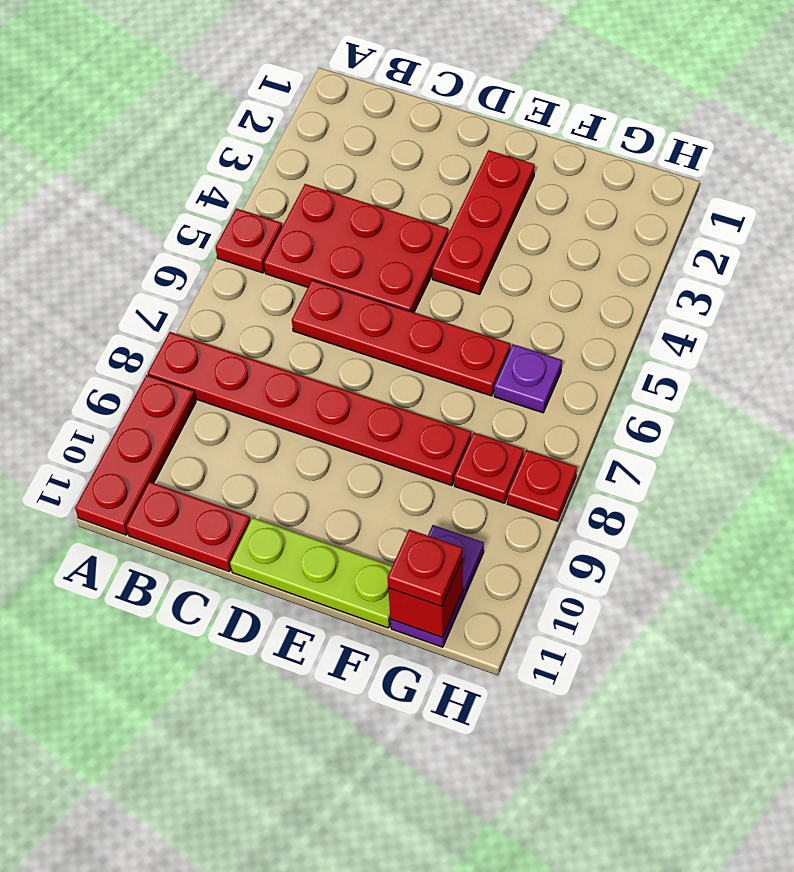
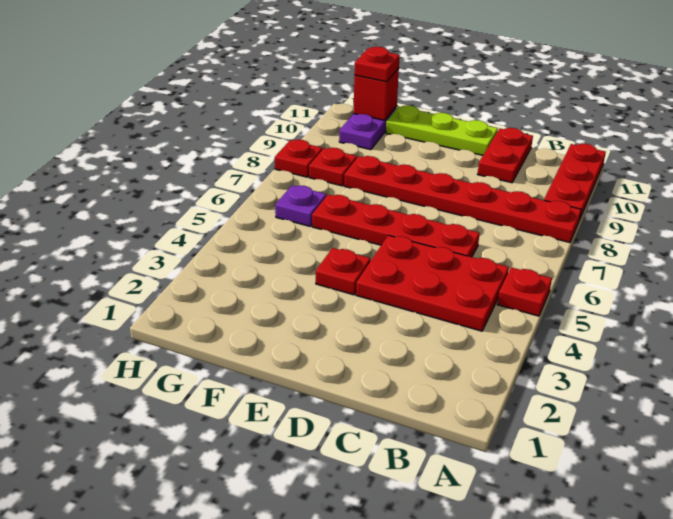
red 1x2 plate [126,482,251,572] -> red 1x2 plate turned to [478,128,533,183]
red 1x3 plate [432,150,535,295] -> red 1x1 plate [316,248,370,295]

